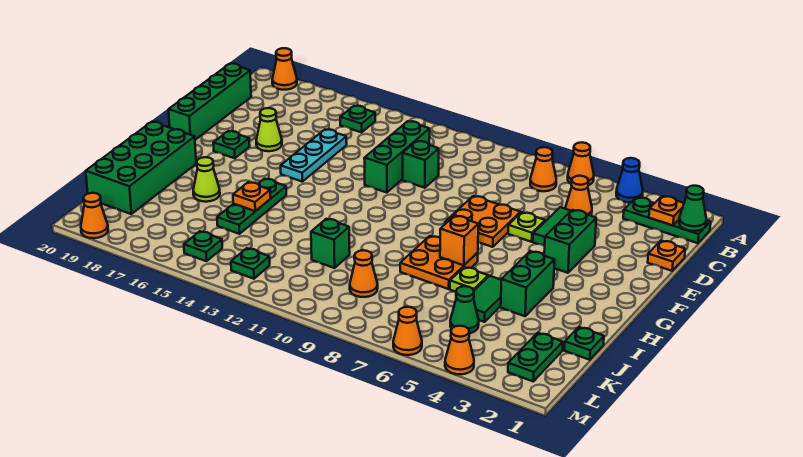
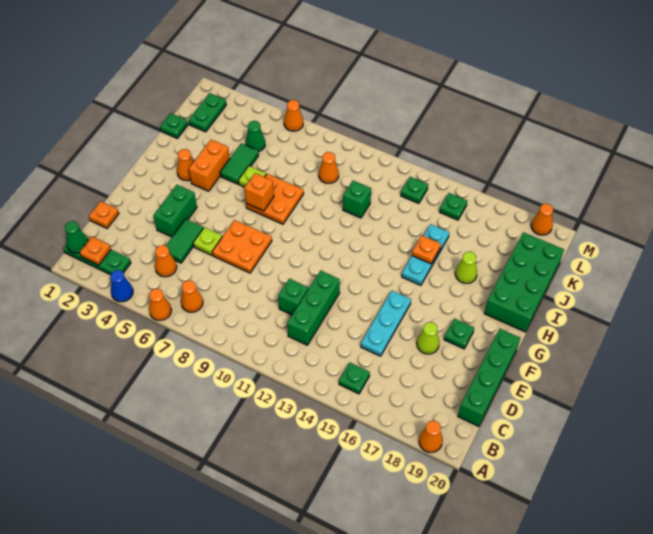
green 1x2 brick [501,251,555,316] -> orange 1x2 brick [189,140,230,191]
green 1x3 plate [217,179,286,234] -> cyan 1x3 plate [402,224,449,285]
orange 1x1 cone [445,326,474,374] -> orange 1x1 cone moved to [177,149,194,181]

